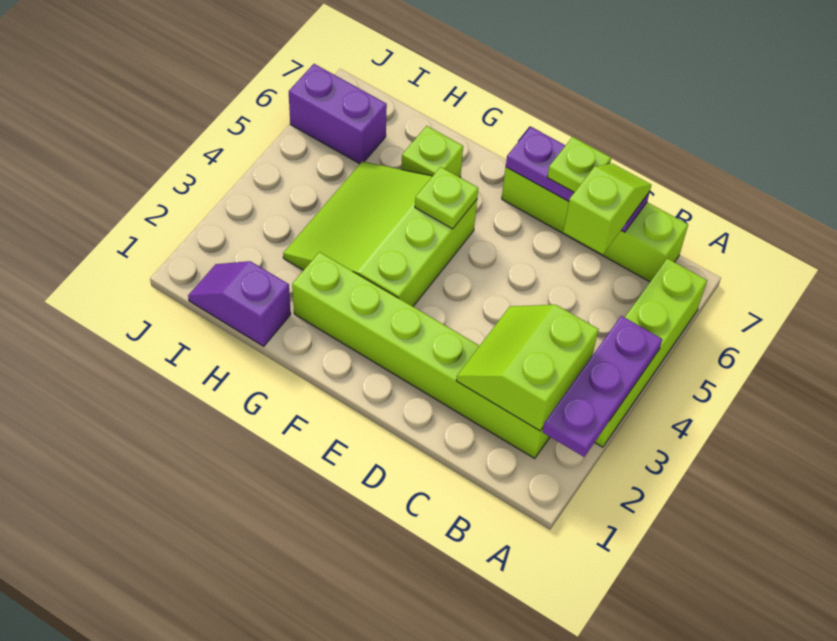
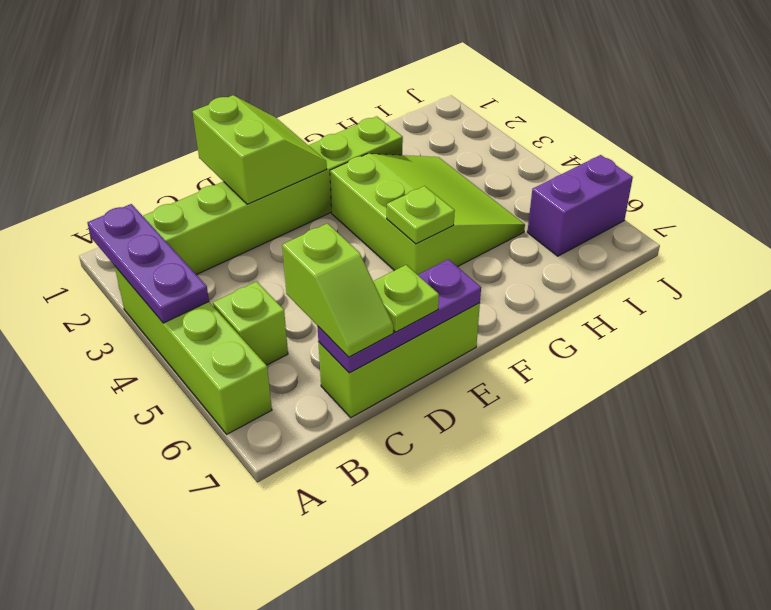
lime 2x2 slope [456,305,598,431] -> lime 2x2 slope moved to [192,95,327,204]
lime 1x4 brick [502,167,688,282] -> lime 1x3 brick [318,303,480,418]
lime 1x1 brick [401,126,463,177] -> lime 1x1 brick moved to [213,281,288,365]
purple 1x2 slope [188,261,291,346] -> none

